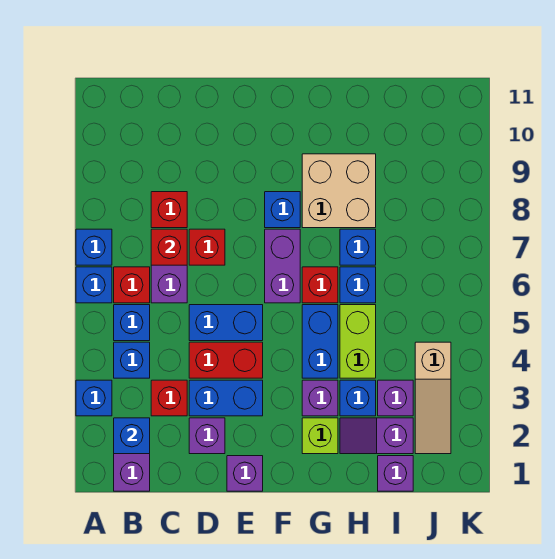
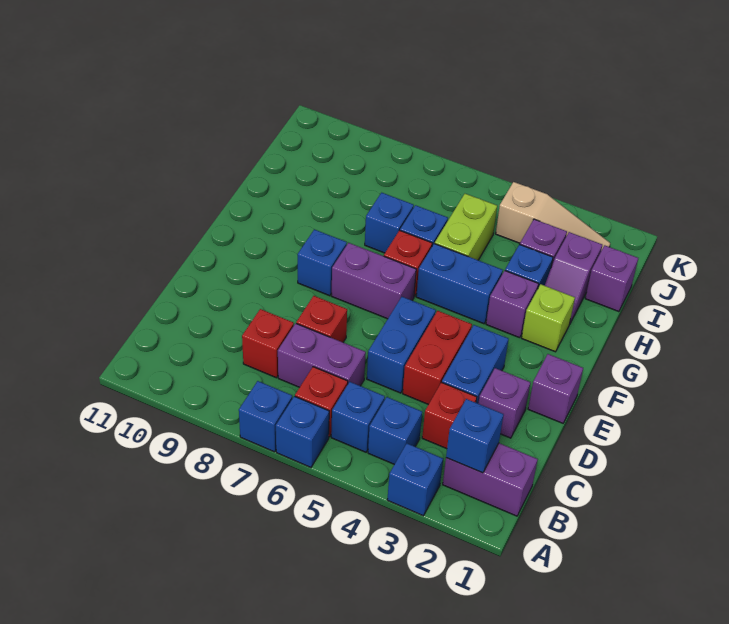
red 1x1 brick [151,229,187,265] -> none
tan 2x2 brick [302,154,376,228] -> none
lime 1x2 brick [340,305,376,378] -> lime 1x2 brick turned to [435,194,497,260]

